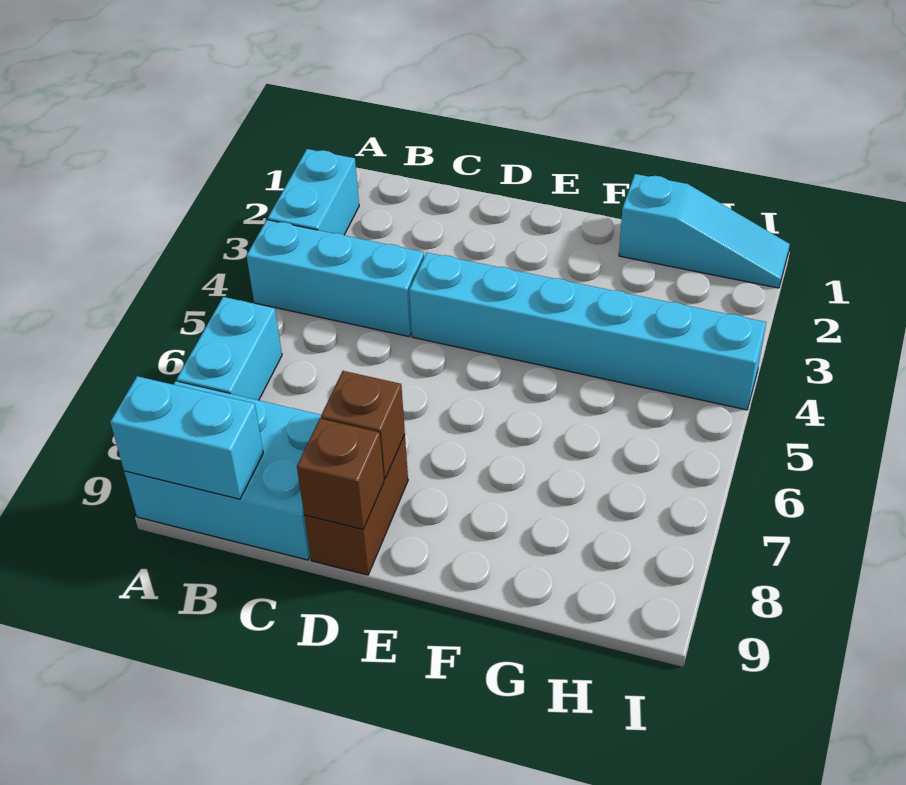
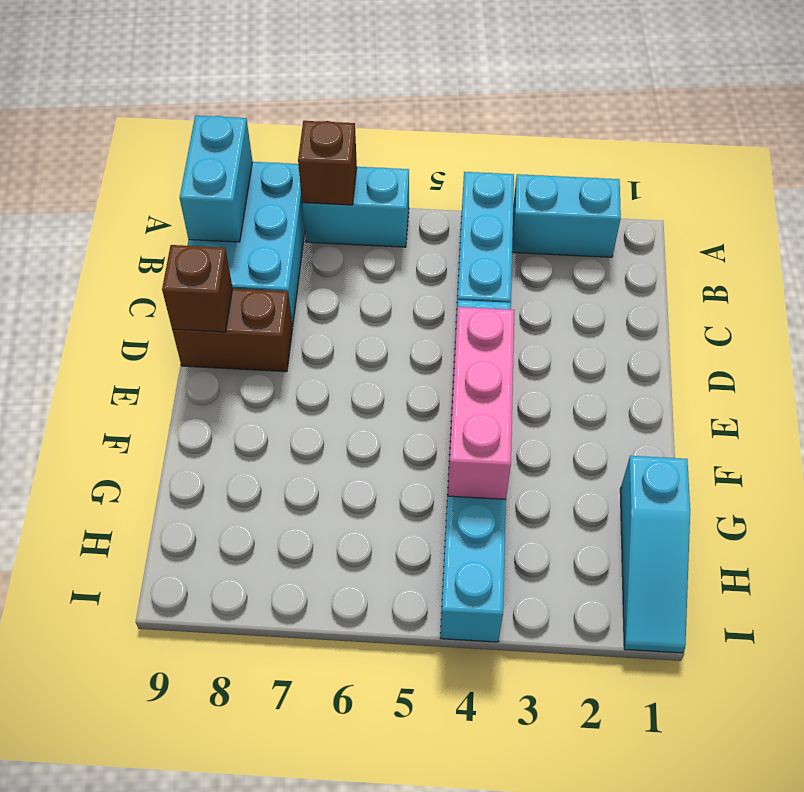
brown 1x1 brick [321,371,405,479] -> brown 1x1 brick moved to [298,121,357,205]
none -> pink 1x3 brick [448,307,514,499]

